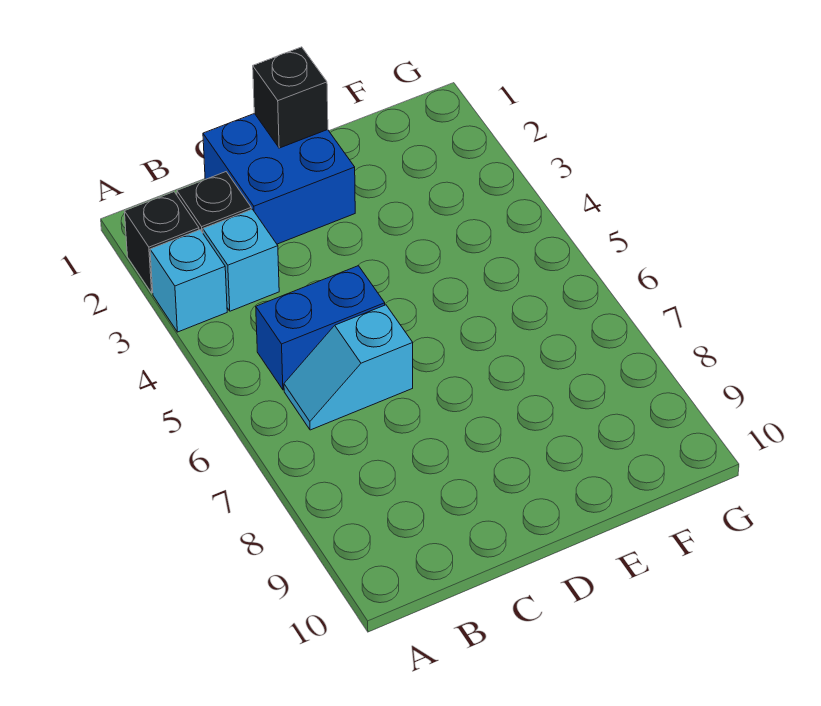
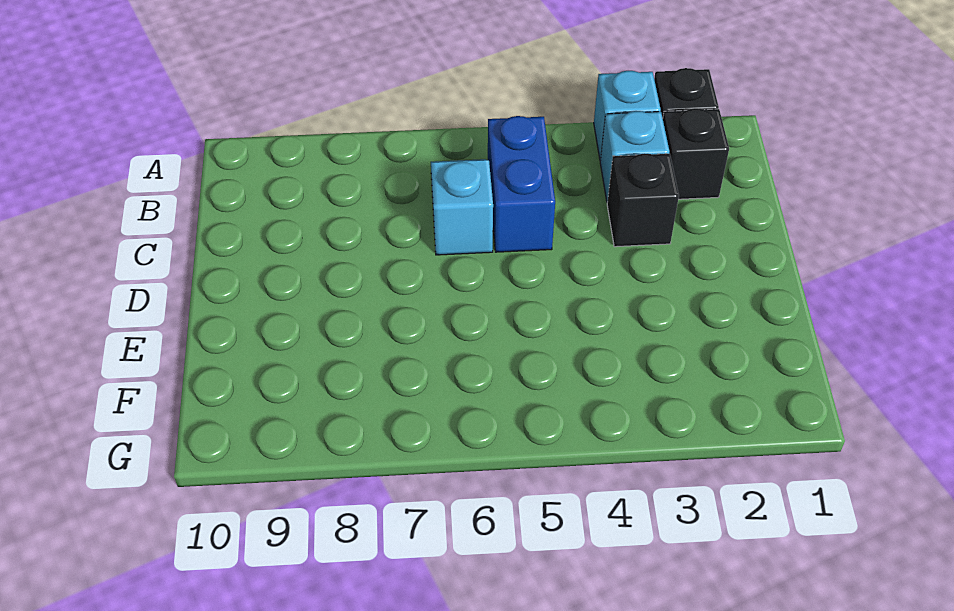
blue 2x2 brick [203,113,355,244] -> none
black 1x1 brick [253,47,328,148] -> black 1x1 brick moved to [607,153,679,247]

